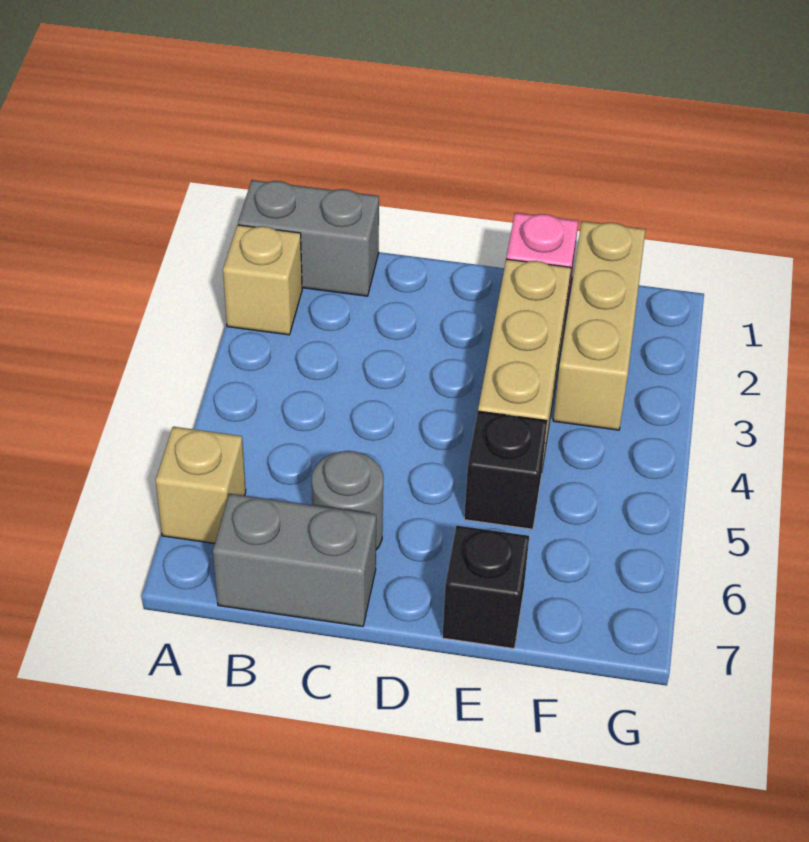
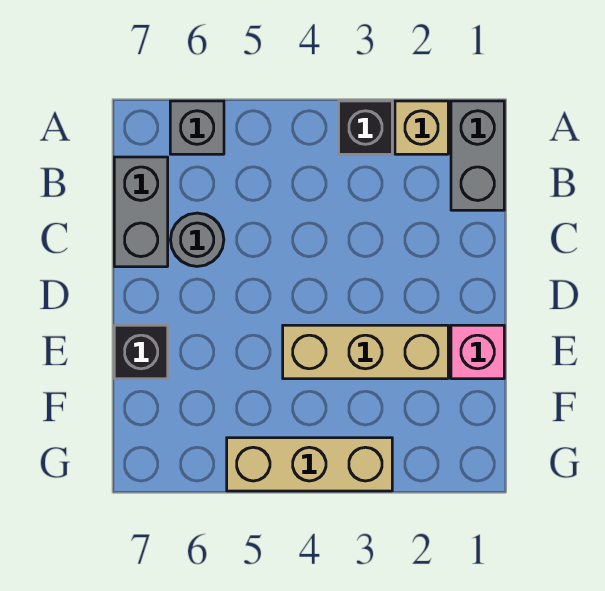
tan 1x1 brick [155,427,246,543] -> grey 1x1 brick [170,101,224,154]
black 1x1 brick [464,411,547,529] -> black 1x1 brick moved to [339,101,392,154]
tan 1x3 brick [553,221,646,430] -> tan 1x3 brick moved to [227,438,392,491]

